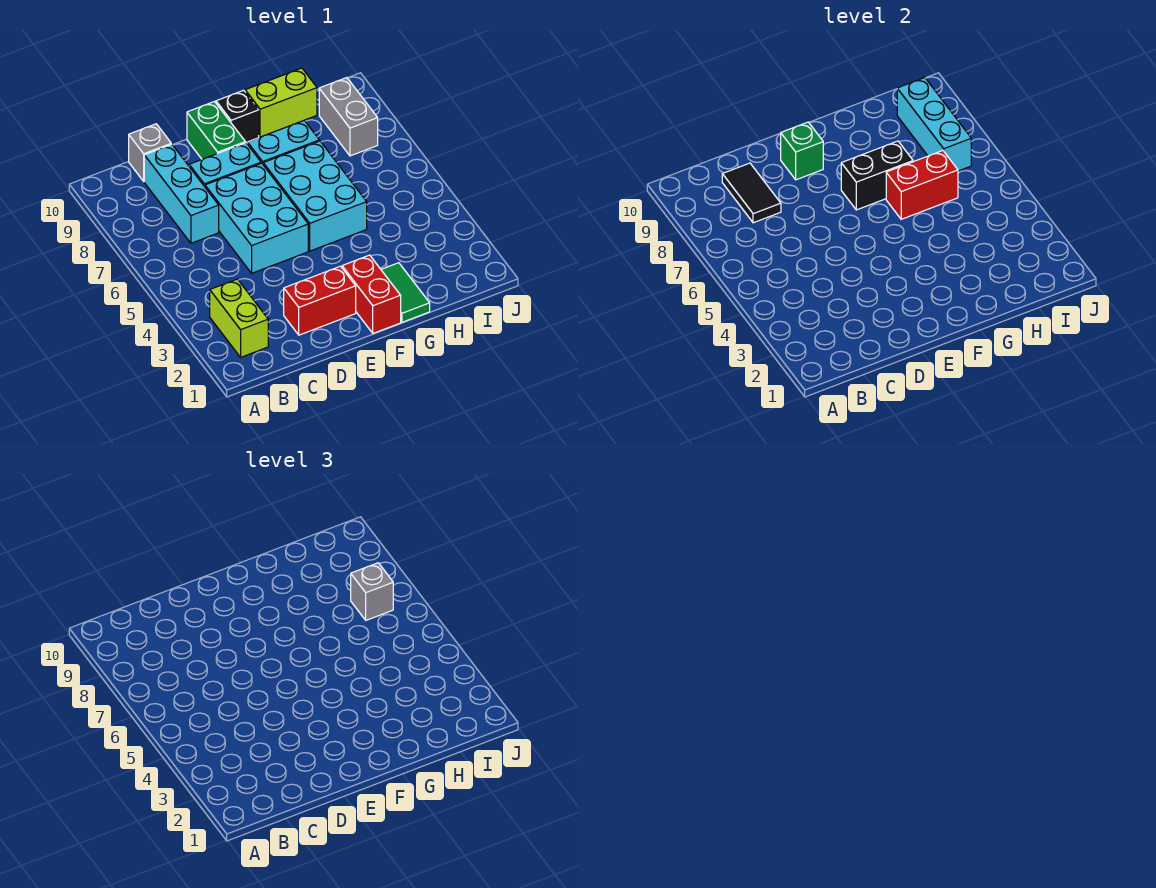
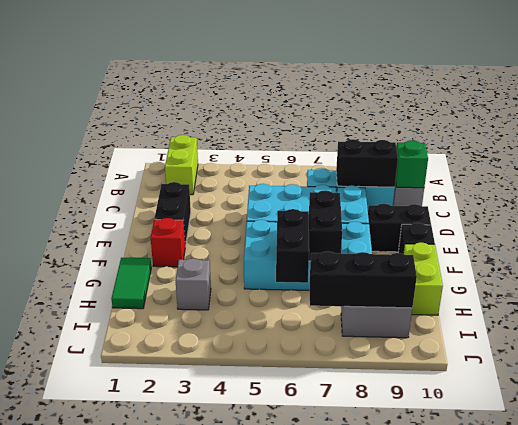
lime 1x2 brick [210,279,268,357] -> lime 1x2 brick turned to [165,135,198,195]
black 1x2 tile [722,163,781,223] -> black 1x2 brick [336,139,398,187]
red 1x2 brick [284,266,356,335] -> black 1x2 brick [154,182,191,247]
green 1x2 brick [187,102,245,159] -> black 1x2 brick [368,204,431,252]
green 1x1 brick [781,122,823,180] -> green 1x1 brick moved to [395,140,428,188]
red 1x2 brick [342,255,401,333] -> red 1x1 brick [151,218,185,267]
green 1x2 tile [381,263,430,322] -> green 1x2 tile turned to [111,258,151,309]
red 1x2 brick [886,151,958,219] -> black 1x2 brick [276,209,309,283]
cyan 1x3 brick [897,78,971,171] -> black 1x3 brick [310,251,417,308]
grey 1x1 brick [351,563,393,620] -> grey 1x1 brick moved to [175,258,211,310]

